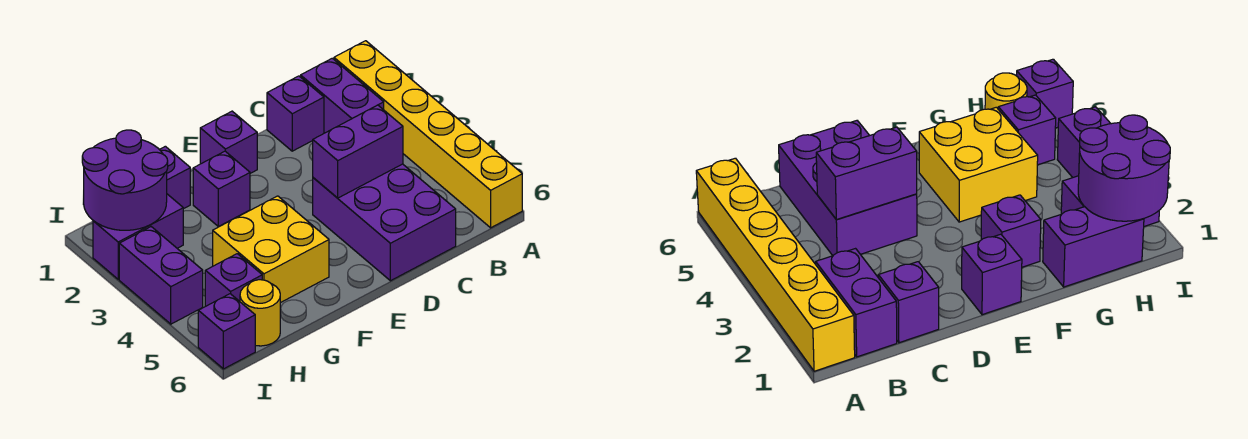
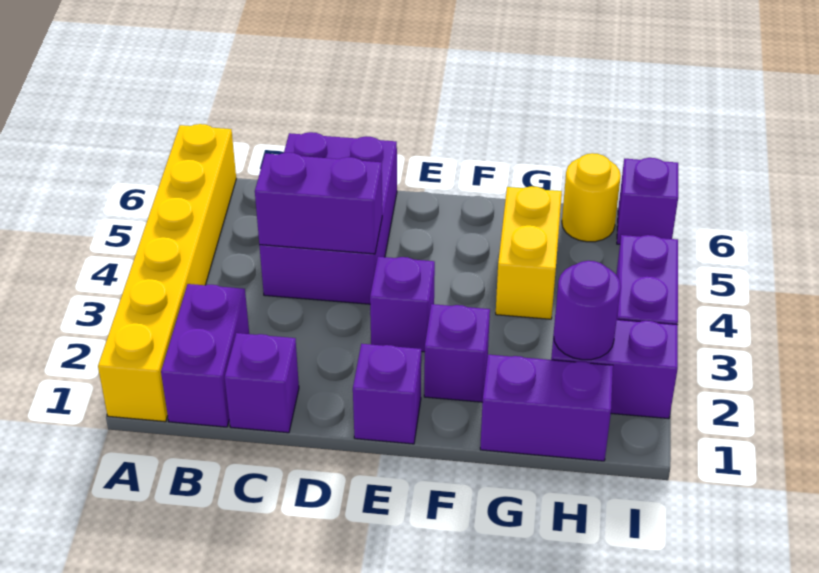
yellow 2x2 brick [213,196,329,303] -> yellow 1x2 brick [496,186,562,319]
purple 2x2 round brick [82,130,168,230] -> purple 1x1 round brick [554,261,621,360]
purple 1x1 brick [205,254,262,306] -> purple 1x1 brick moved to [370,257,435,352]

